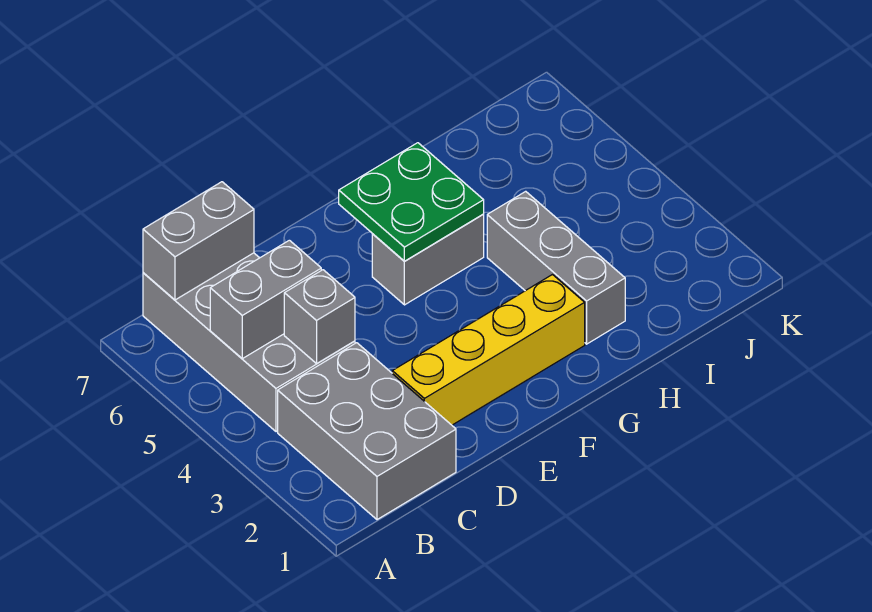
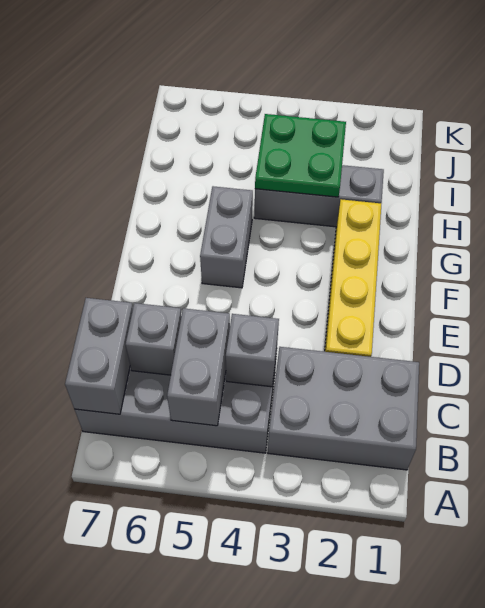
none -> grey 1x1 brick [126,303,181,375]
green 2x2 plate [339,143,484,261] -> green 2x2 plate moved to [255,114,346,197]

